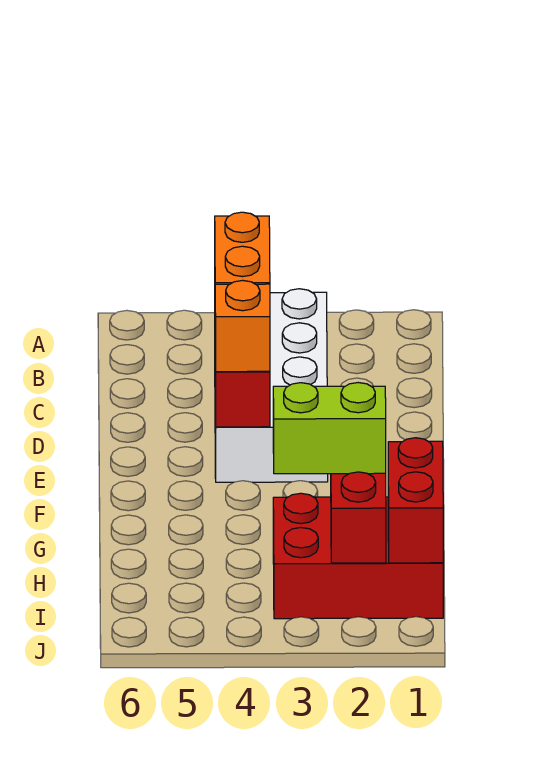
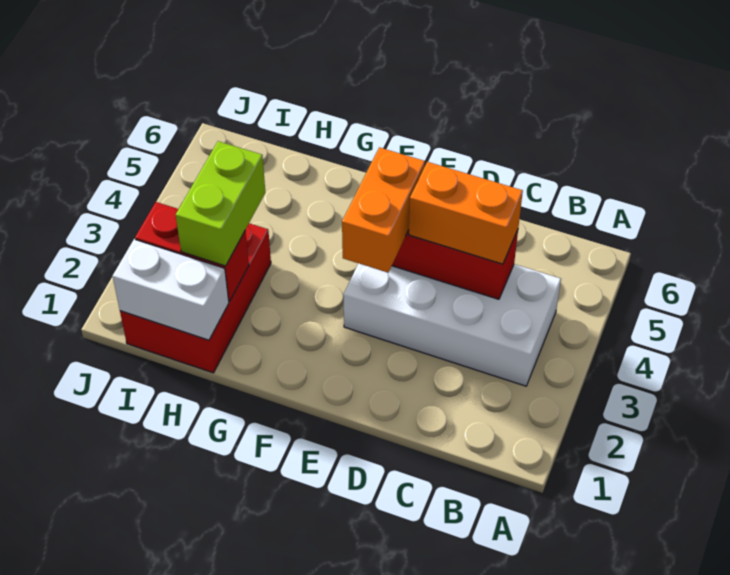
orange 1x1 brick [215,280,270,372] -> orange 1x2 brick [342,147,425,273]
red 1x2 brick [388,438,443,563] -> white 1x2 brick [113,239,229,340]

